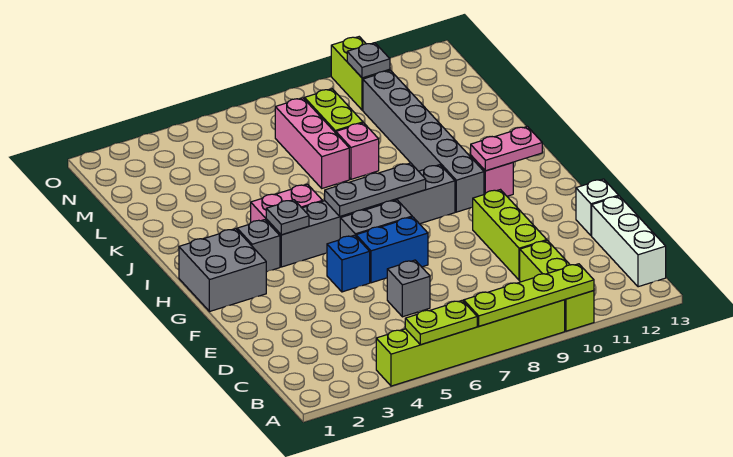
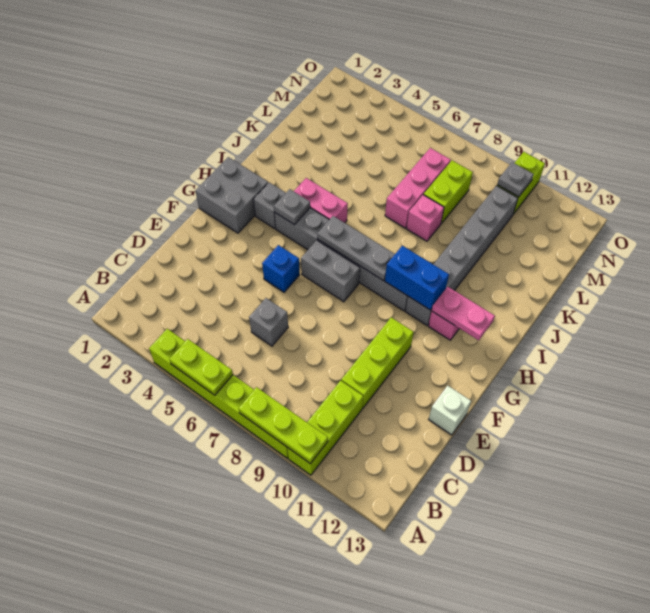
lime 1x4 plate [464,264,594,326] -> lime 1x3 plate [239,387,328,464]
white 1x3 brick [592,196,666,287] -> none
blue 1x2 brick [356,217,428,283] -> blue 1x2 brick moved to [385,246,449,310]

